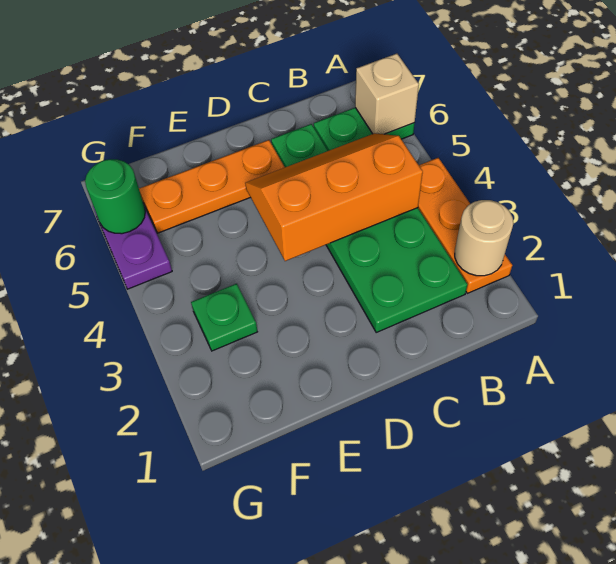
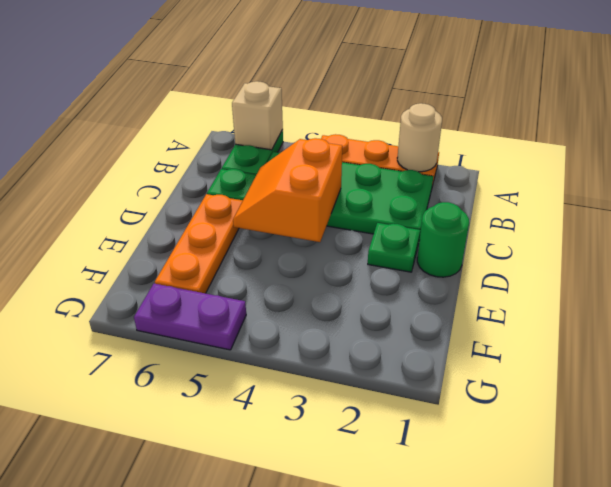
orange 2x3 slope [245,133,423,261] -> orange 2x2 slope [233,138,342,242]
green 1x1 plate [191,284,257,351] -> green 1x1 plate moved to [368,223,420,272]
green 1x1 round brick [85,159,145,234] -> green 1x1 round brick moved to [417,202,469,277]

